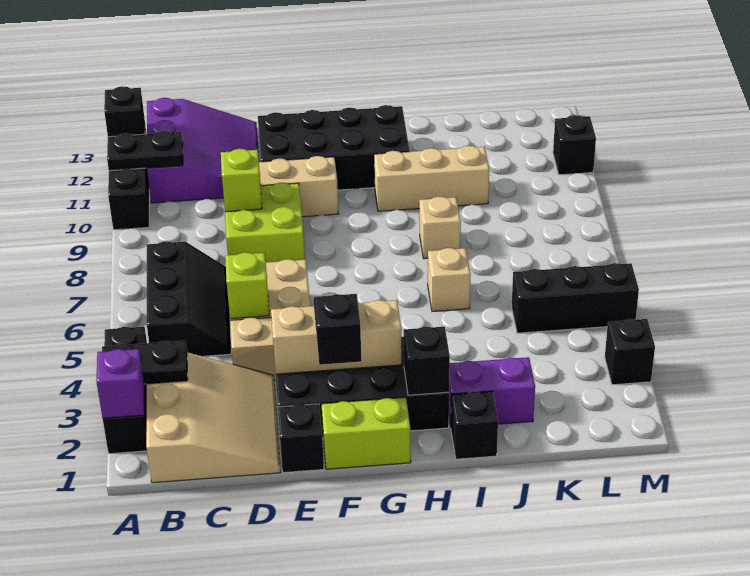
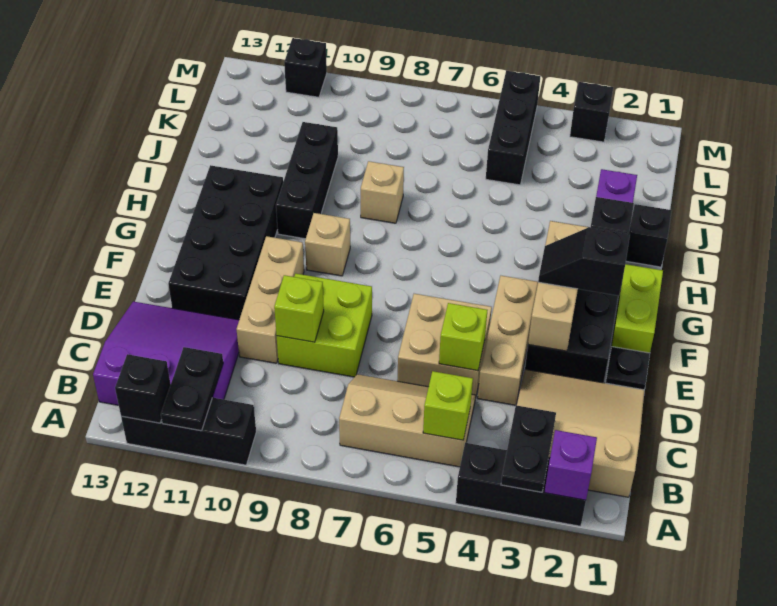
black 2x3 slope [147,241,231,356] -> tan 2x3 slope [339,374,476,467]
none -> lime 1x1 brick [423,371,473,440]
black 1x1 brick [278,404,324,473] -> black 1x1 plate [606,347,650,390]
tan 1x3 brick [374,146,489,211] -> black 1x3 brick [276,122,338,239]
tan 1x1 brick [428,248,471,311] -> tan 1x1 brick moved to [305,213,350,276]

